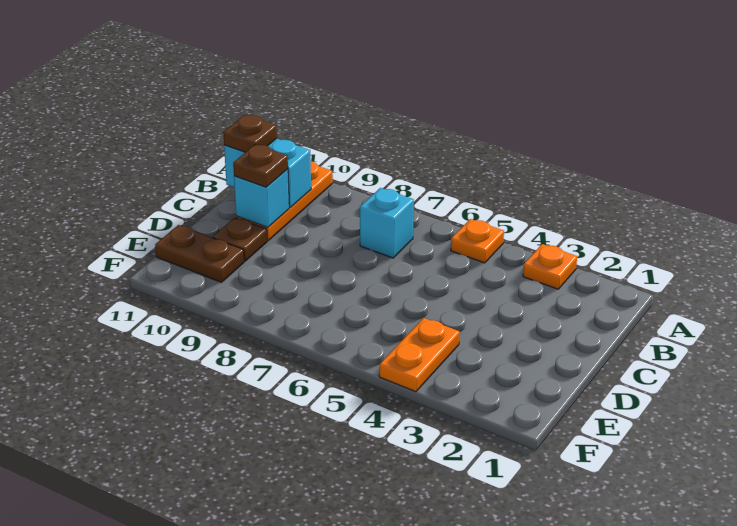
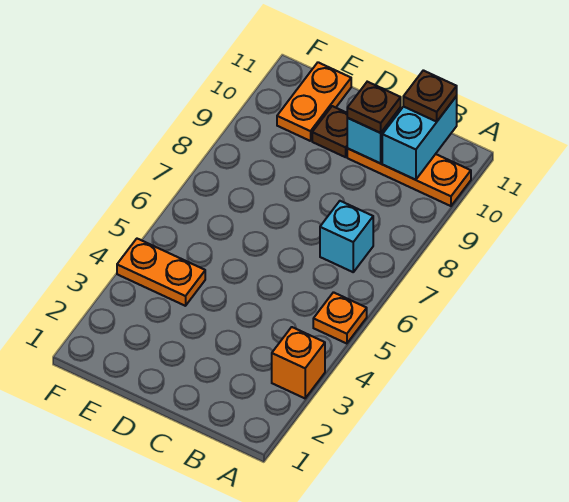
orange 1x1 plate [523,244,577,289] -> orange 1x1 brick [272,327,325,398]
brown 1x2 plate [155,225,244,282] -> orange 1x2 plate [277,62,351,141]

